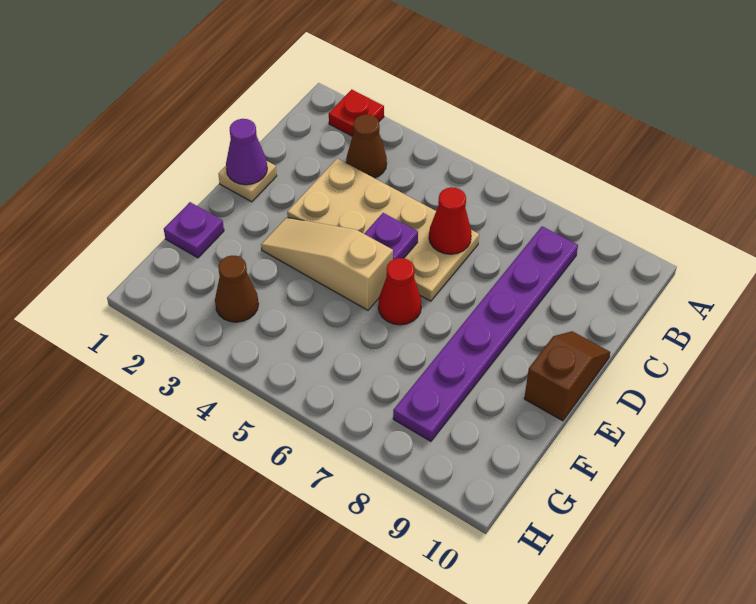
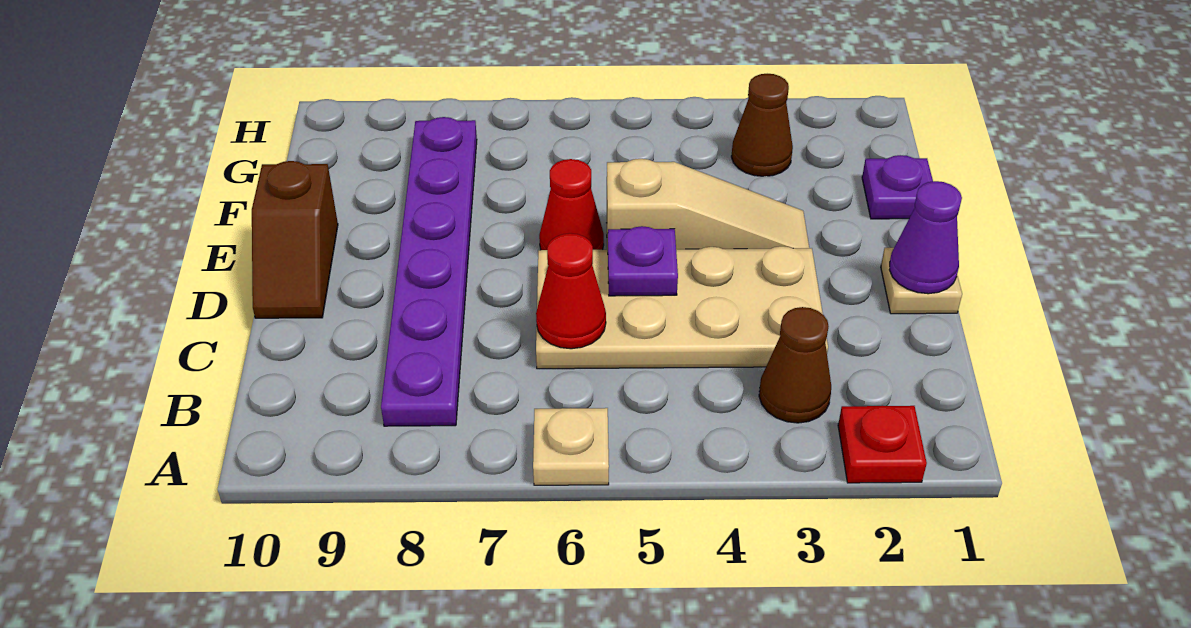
none -> tan 1x1 plate [533,408,609,485]

